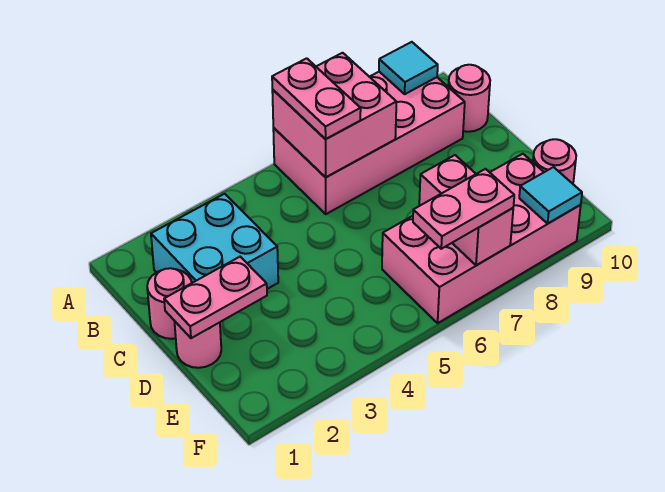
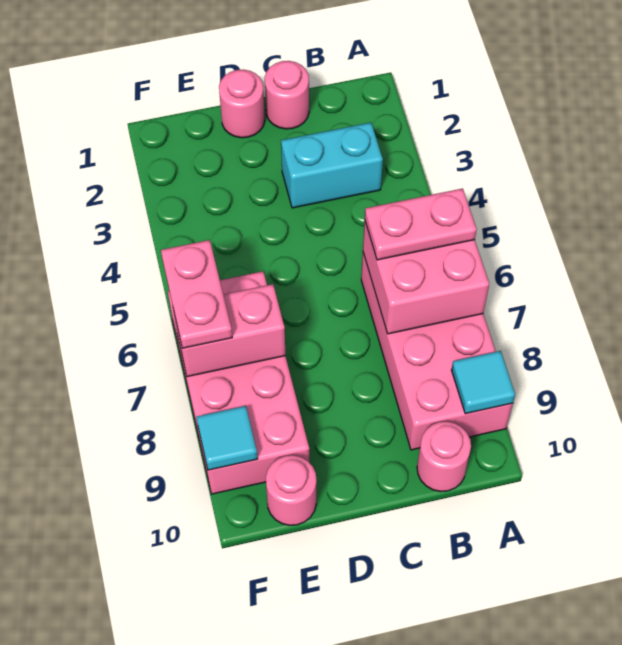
cyan 2x2 brick [151,194,278,289] -> cyan 1x2 brick [281,123,383,208]
pink 1x2 plate [164,257,267,338] -> none

